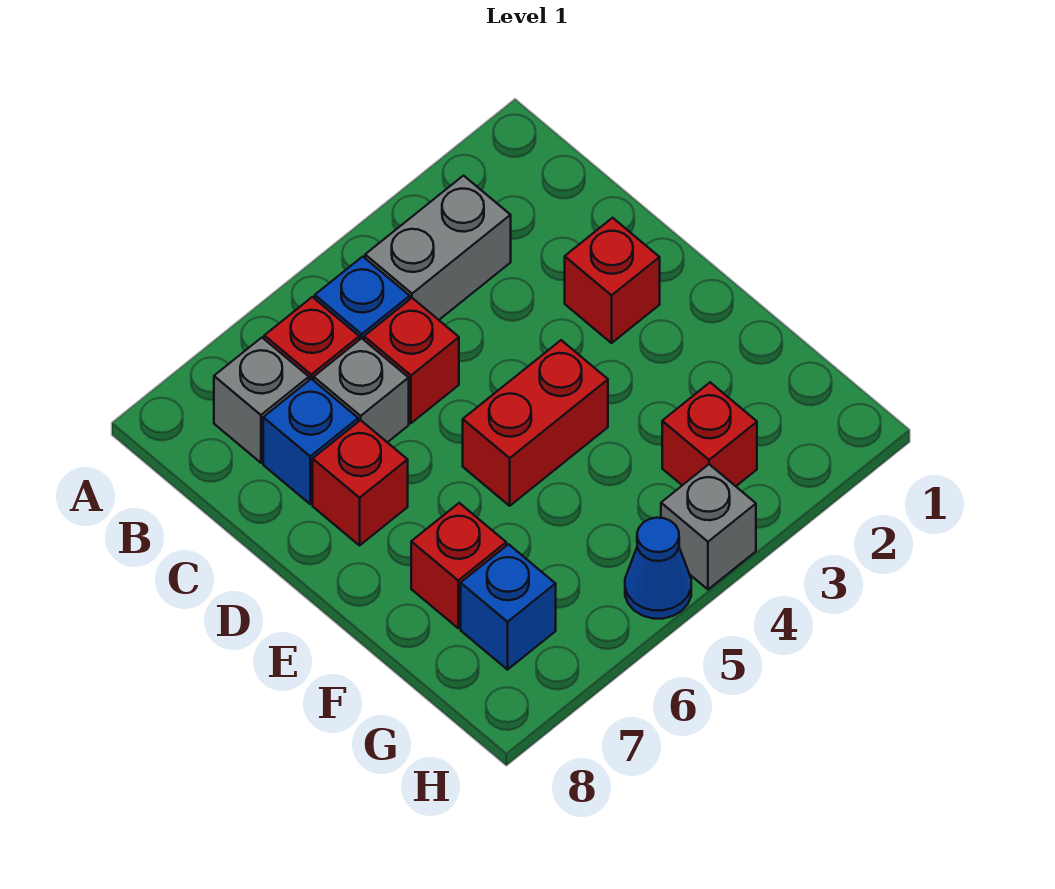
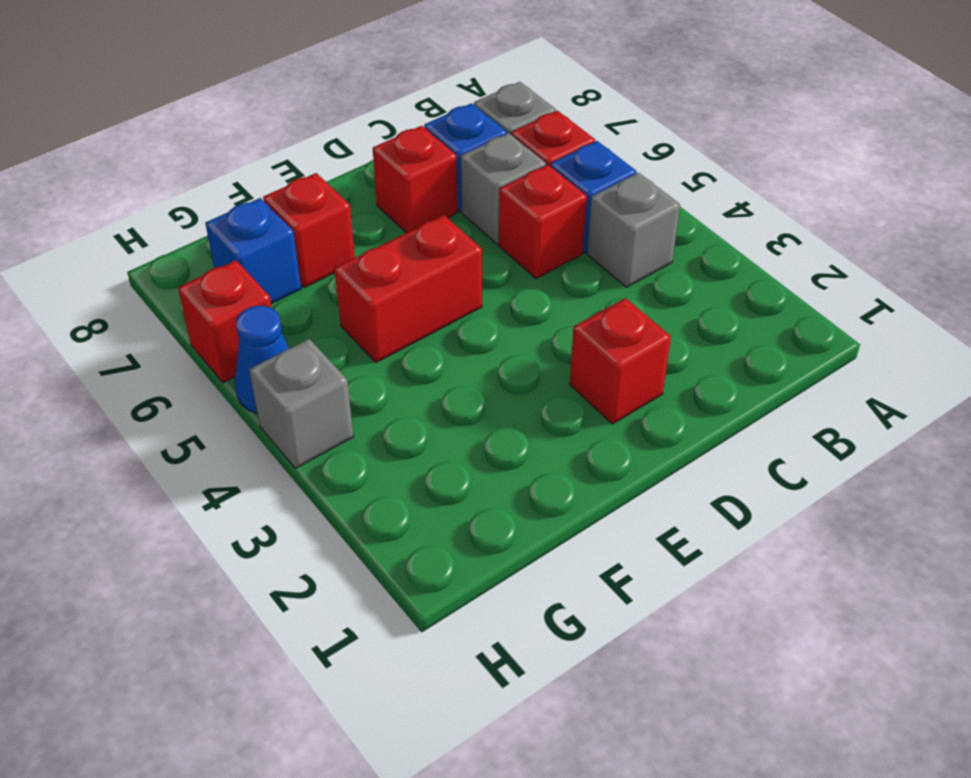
grey 1x2 brick [365,176,511,320] -> grey 1x1 brick [587,173,680,287]
red 1x2 brick [463,340,608,506] -> red 1x2 brick turned to [334,215,482,363]
red 1x1 brick [662,382,757,486] -> red 1x1 brick moved to [178,260,272,383]

